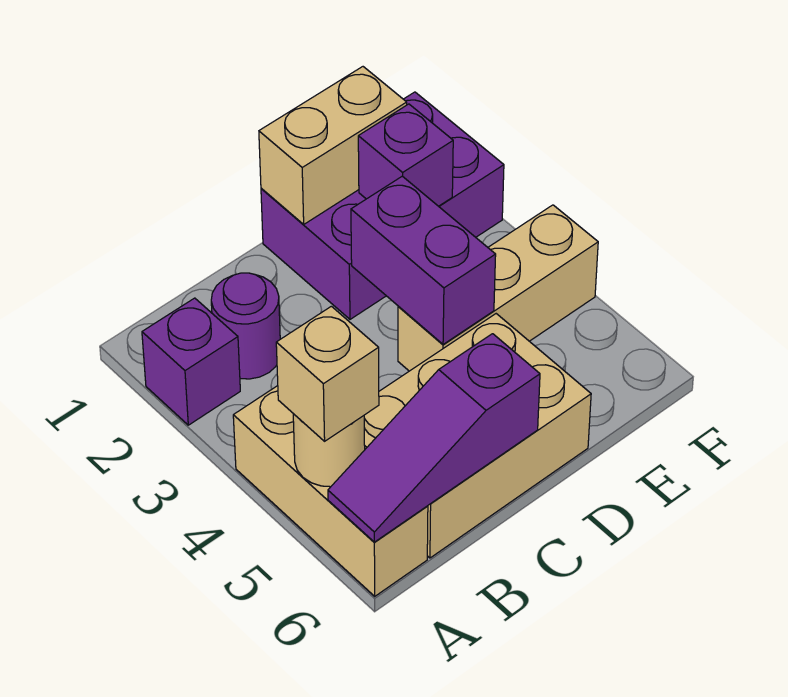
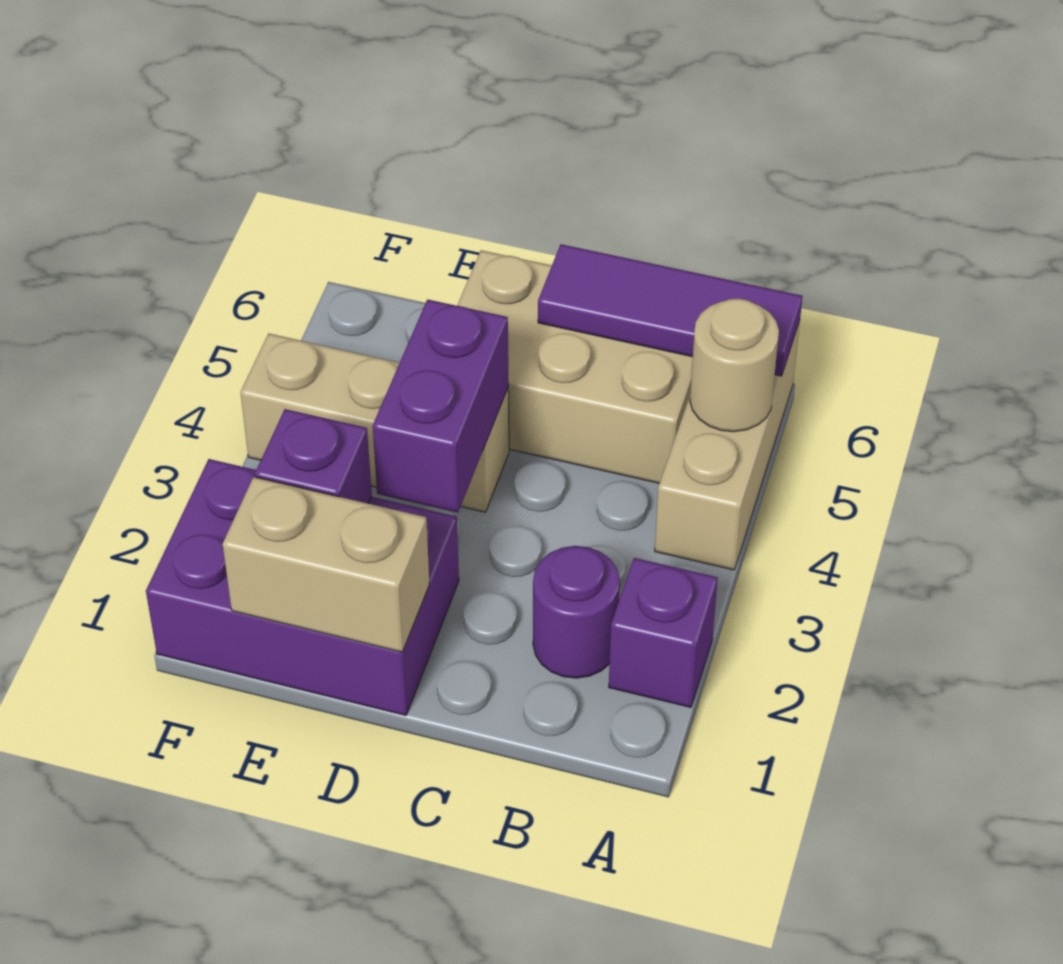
tan 1x1 brick [276,306,379,441] -> none
purple 1x3 slope [328,334,540,542] -> purple 1x3 tile [538,244,802,376]

